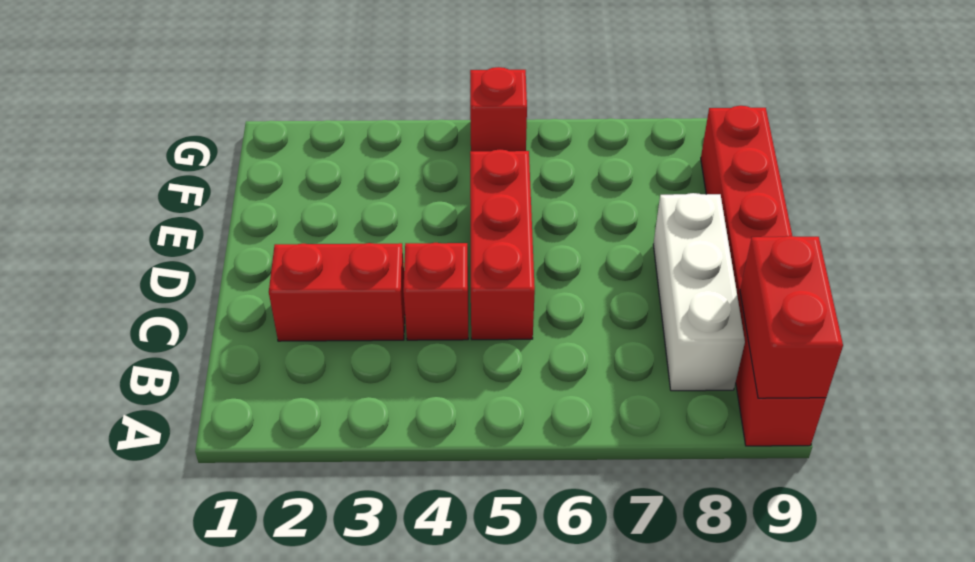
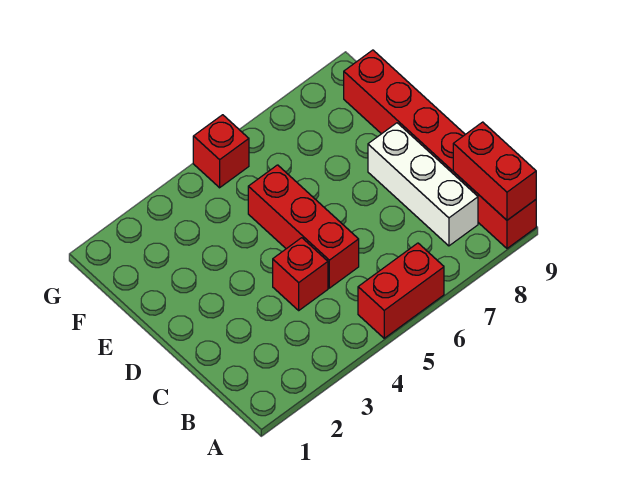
red 1x2 brick [269,243,405,341] -> red 1x2 brick moved to [358,243,444,338]

